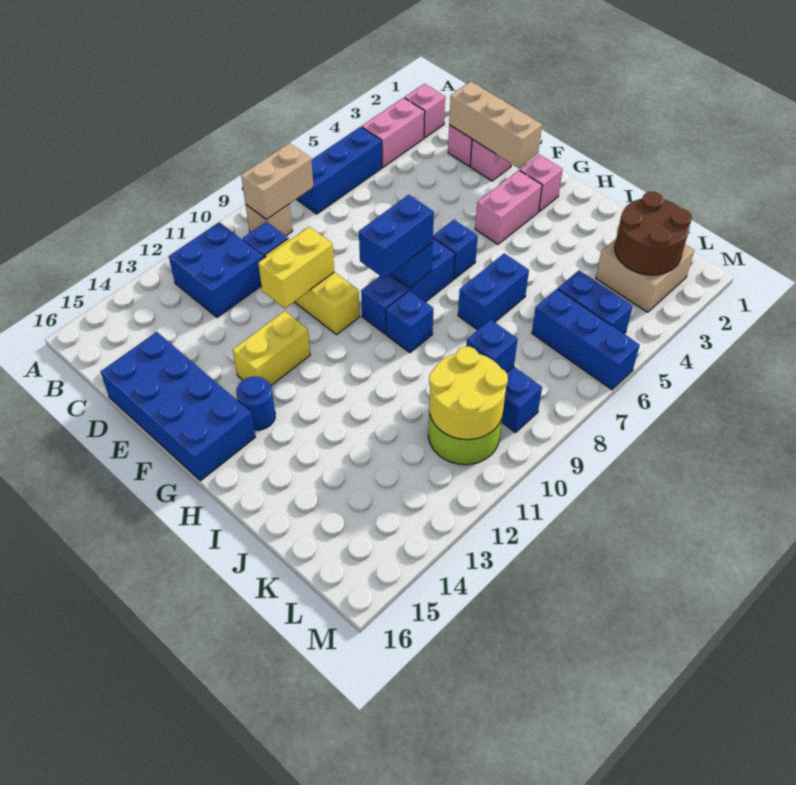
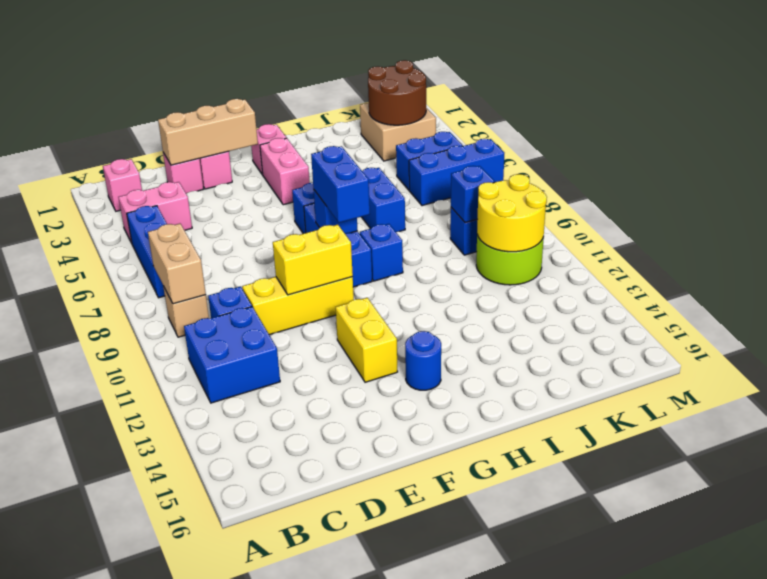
pink 1x2 brick [362,98,425,167] -> pink 1x2 brick turned to [118,182,192,243]
blue 2x4 brick [101,332,255,481] -> none
yellow 1x2 brick [258,227,334,308] -> yellow 1x2 brick turned to [273,225,353,295]

